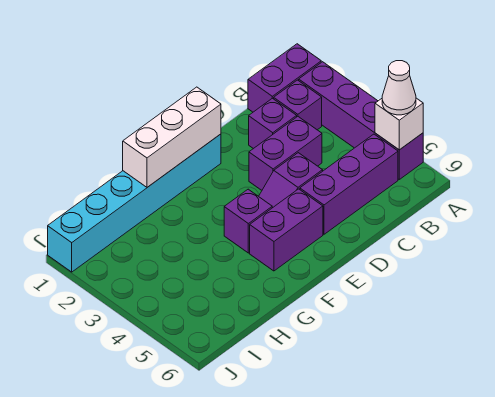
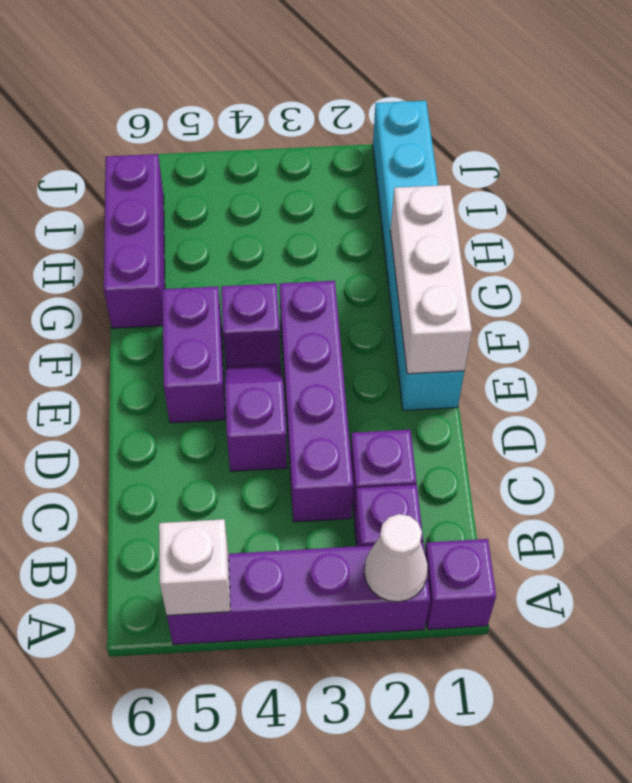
purple 1x2 brick [248,44,321,112] -> purple 1x1 brick [425,539,496,629]
white 1x1 cone [382,61,416,115] -> white 1x1 cone moved to [364,514,428,602]
purple 1x3 brick [300,134,398,234] -> purple 1x3 brick moved to [104,154,165,328]
purple 1x2 brick [249,117,322,190] -> purple 1x4 brick [280,281,353,522]

